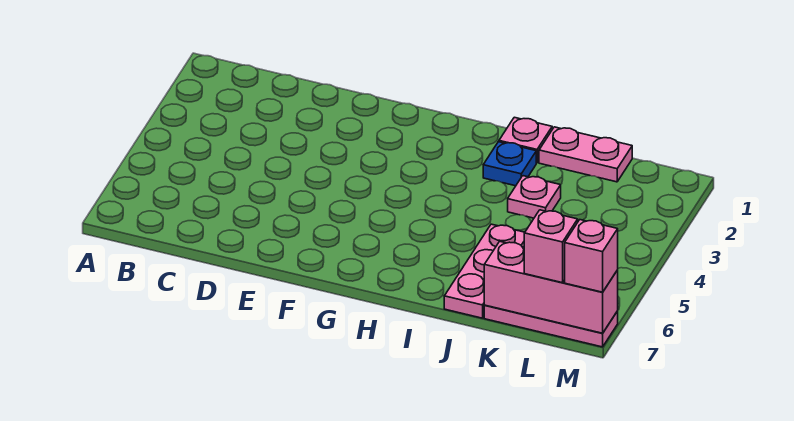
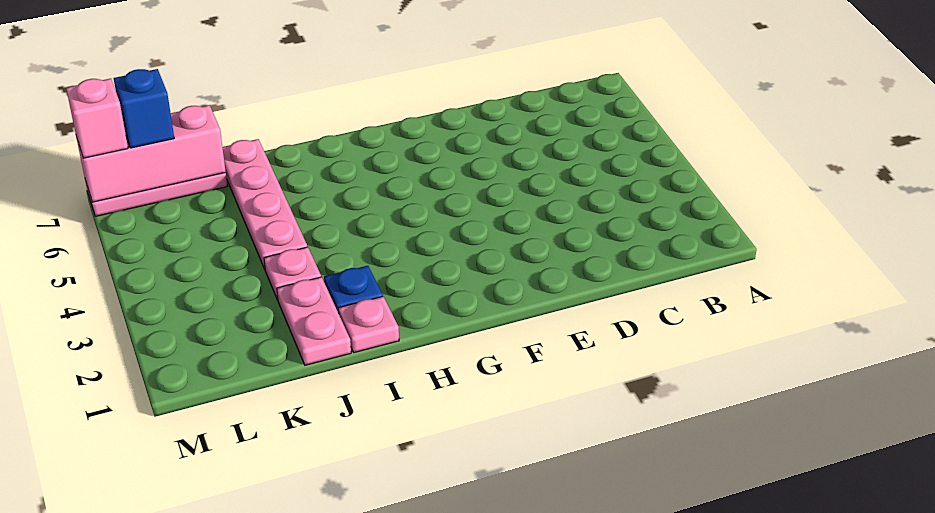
pink 1x2 plate [539,127,632,182] -> pink 1x2 plate turned to [277,277,351,365]
pink 1x3 plate [444,224,525,318] -> pink 1x4 plate [222,139,307,269]
pink 1x1 brick [524,210,578,283] -> blue 1x1 brick [113,69,174,148]

